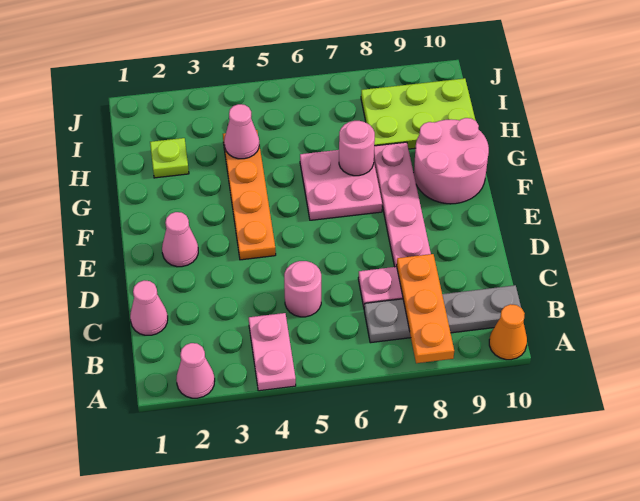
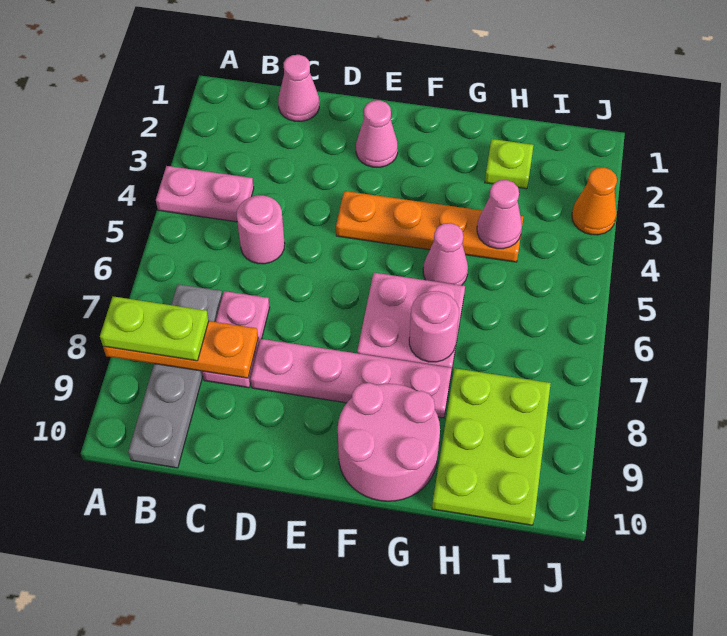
pink 1x1 cone [176,343,215,398] -> pink 1x1 cone moved to [423,223,468,285]
none -> lime 1x2 plate [100,297,209,361]
orange 1x1 cone [489,304,527,360] -> orange 1x1 cone moved to [572,167,617,235]

